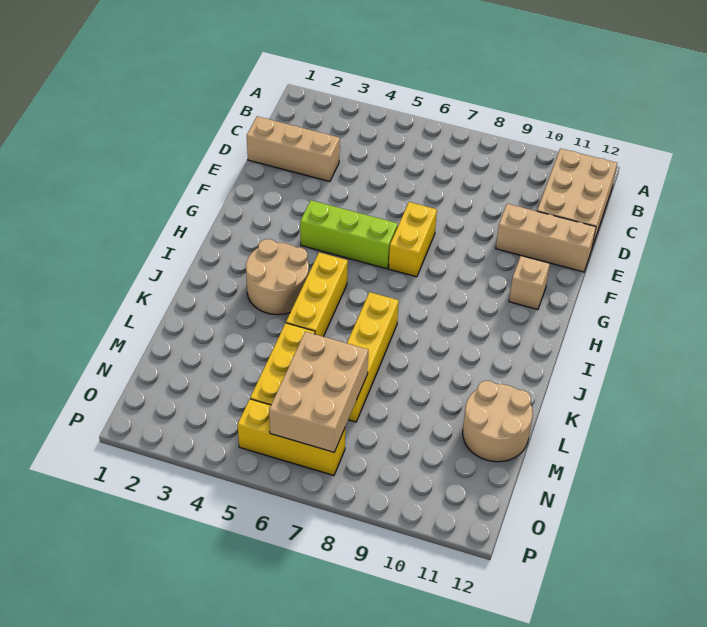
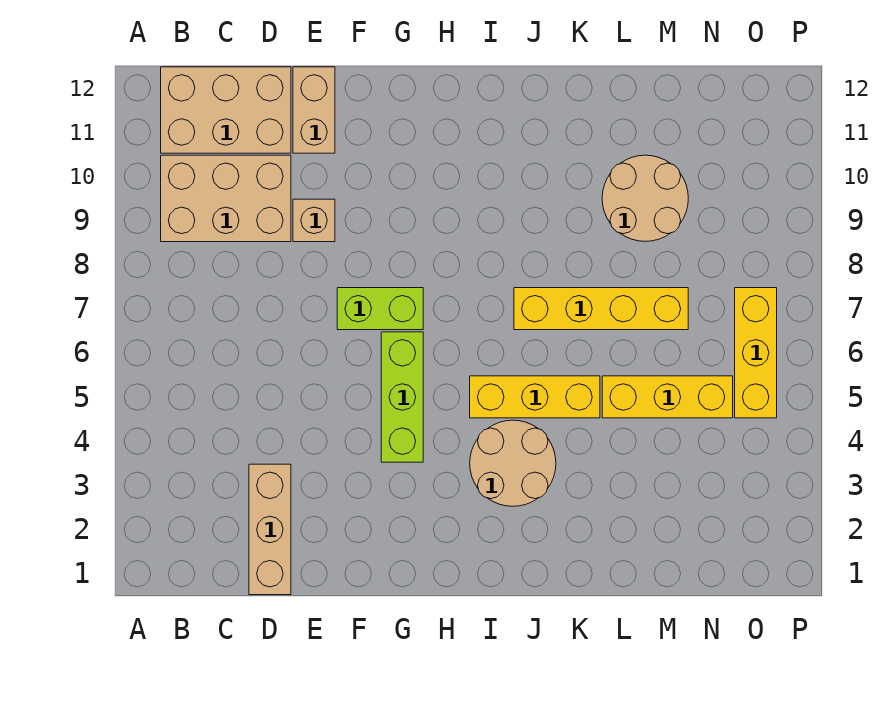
tan 1x3 brick [496,204,596,272] -> tan 1x2 brick [293,67,335,153]
yellow 1x2 brick [389,202,437,277] -> lime 1x2 brick [337,288,423,330]
tan 1x1 brick [509,256,550,310] -> tan 1x1 brick moved to [293,199,335,242]
tan 2x2 round brick [463,381,533,462] -> tan 2x2 round brick moved to [602,155,688,241]
tan 2x3 brick [269,332,368,452] -> tan 2x3 brick moved to [161,155,291,242]

